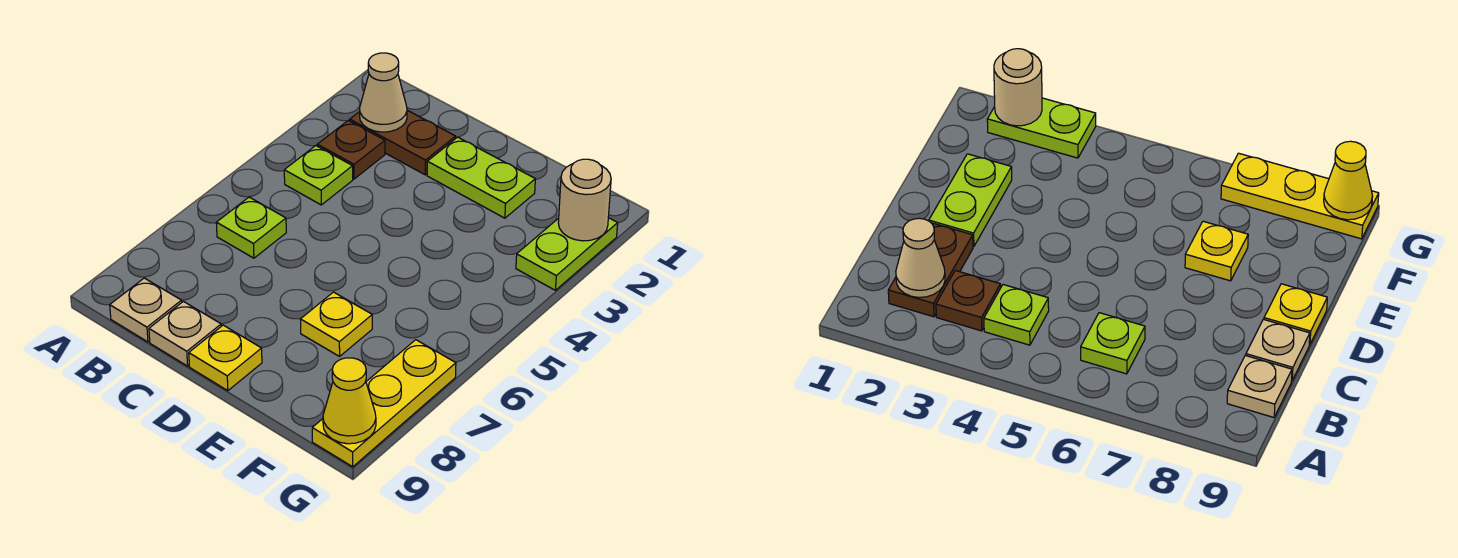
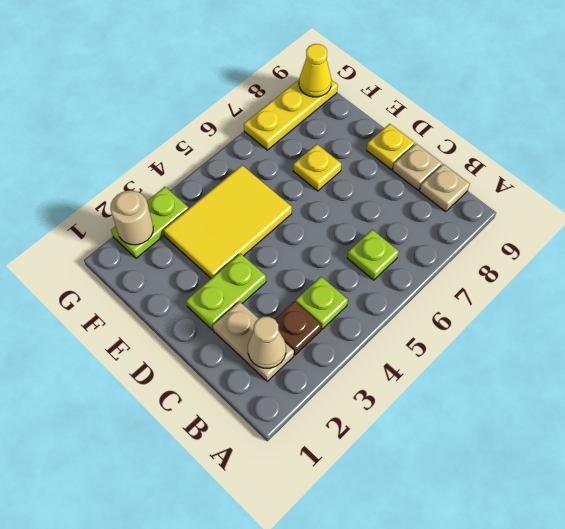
brown 1x2 plate [350,110,456,175] -> tan 1x2 plate [213,301,294,381]
lime 1x2 plate [427,137,535,218] -> lime 1x2 plate turned to [186,253,266,330]
none -> yellow 2x3 tile [164,165,292,278]

